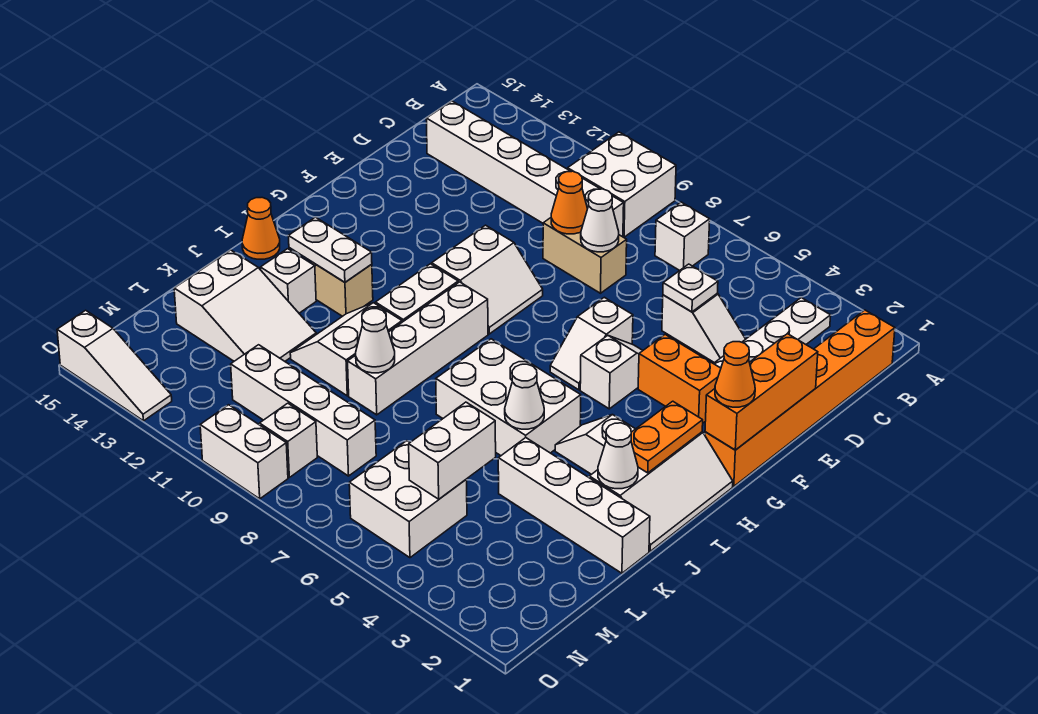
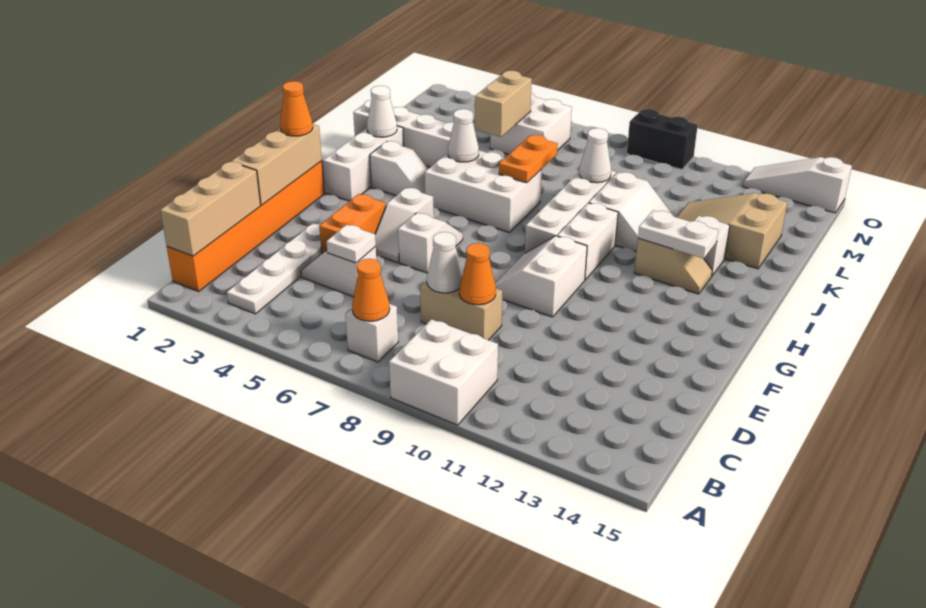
none -> tan 1x3 brick [160,162,261,256]
white 1x6 brick [426,101,624,237] -> none
orange 1x3 brick [705,334,818,450] -> tan 1x3 brick [231,124,322,205]
orange 1x2 brick [638,335,721,423] -> orange 1x2 brick turned to [319,194,386,253]
orange 1x2 plate [631,401,703,473] -> orange 1x2 plate moved to [499,135,558,183]
orange 1x1 cone [242,198,280,259] -> orange 1x1 cone moved to [352,259,390,321]
white 2x3 slope [174,250,316,361] -> tan 2x3 slope [677,193,787,269]
white 1x2 brick [409,402,496,499] -> tan 1x2 brick [475,71,532,137]
white 1x4 brick [231,345,376,476] -> none
white 1x1 brick [260,403,317,477] -> none
white 1x2 brick [200,405,288,499] -> black 1x2 brick [627,109,698,169]

